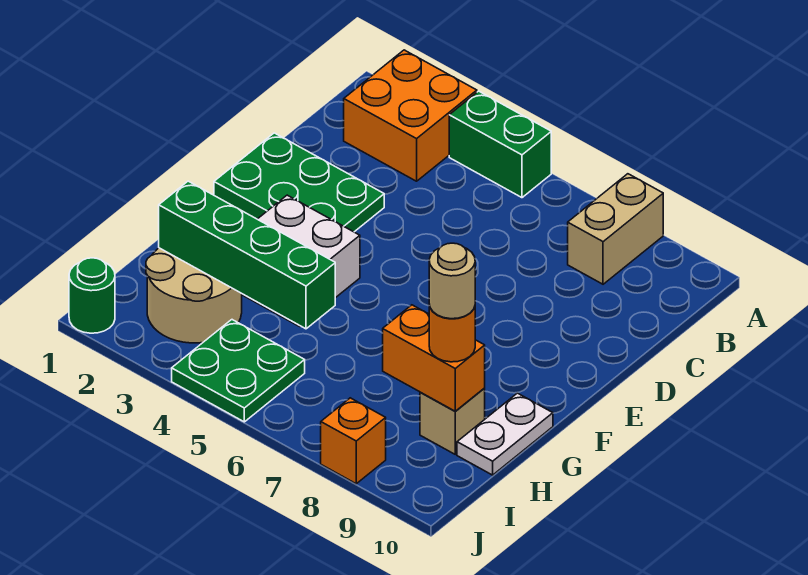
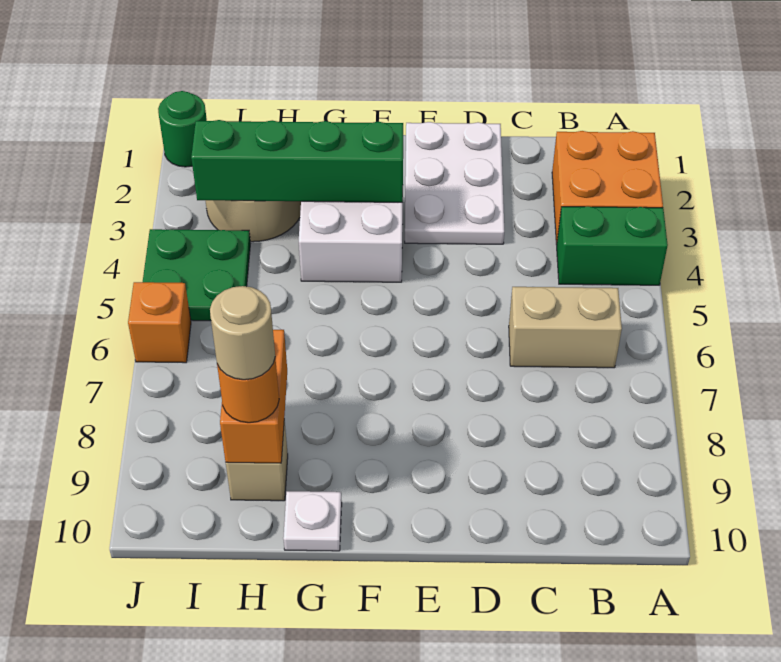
green 1x2 brick [449,91,551,198] -> green 1x2 brick turned to [557,206,668,285]
tan 1x2 brick [568,174,663,284] -> tan 1x2 brick moved to [509,287,622,368]
green 2x3 plate [214,133,384,232] -> white 2x3 plate [405,122,504,244]
white 1x2 plate [457,393,553,475] -> white 1x1 plate [283,491,342,551]
green 1x4 brick [159,181,335,329] -> green 1x4 brick turned to [191,120,403,202]
orange 1x1 brick [321,398,386,484] -> orange 1x1 brick moved to [128,282,191,363]

